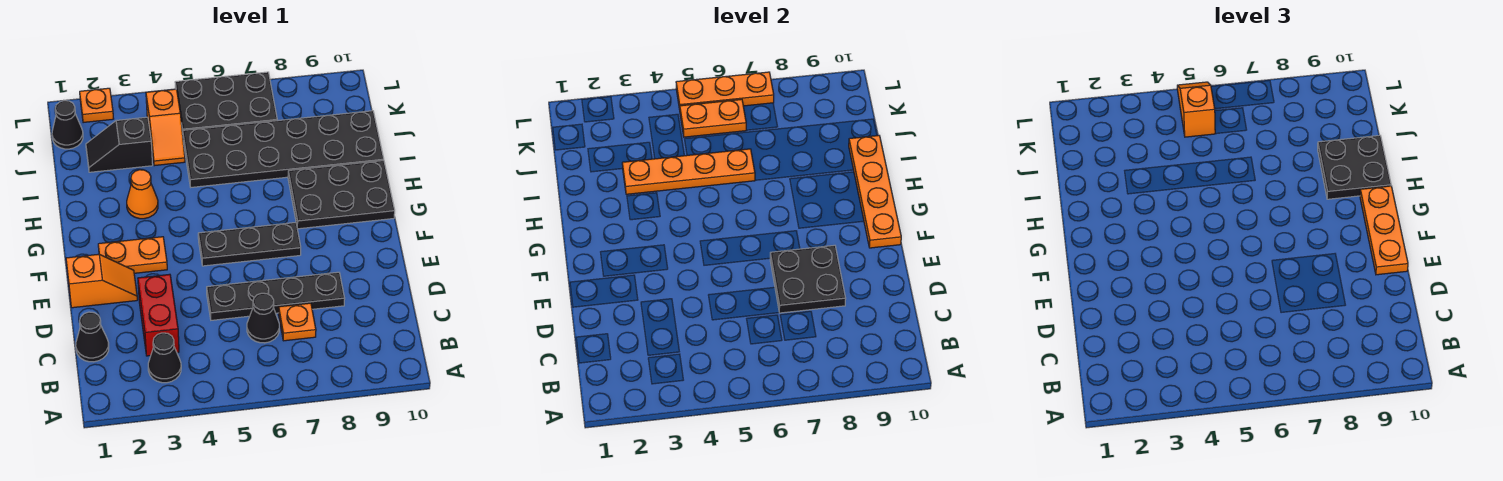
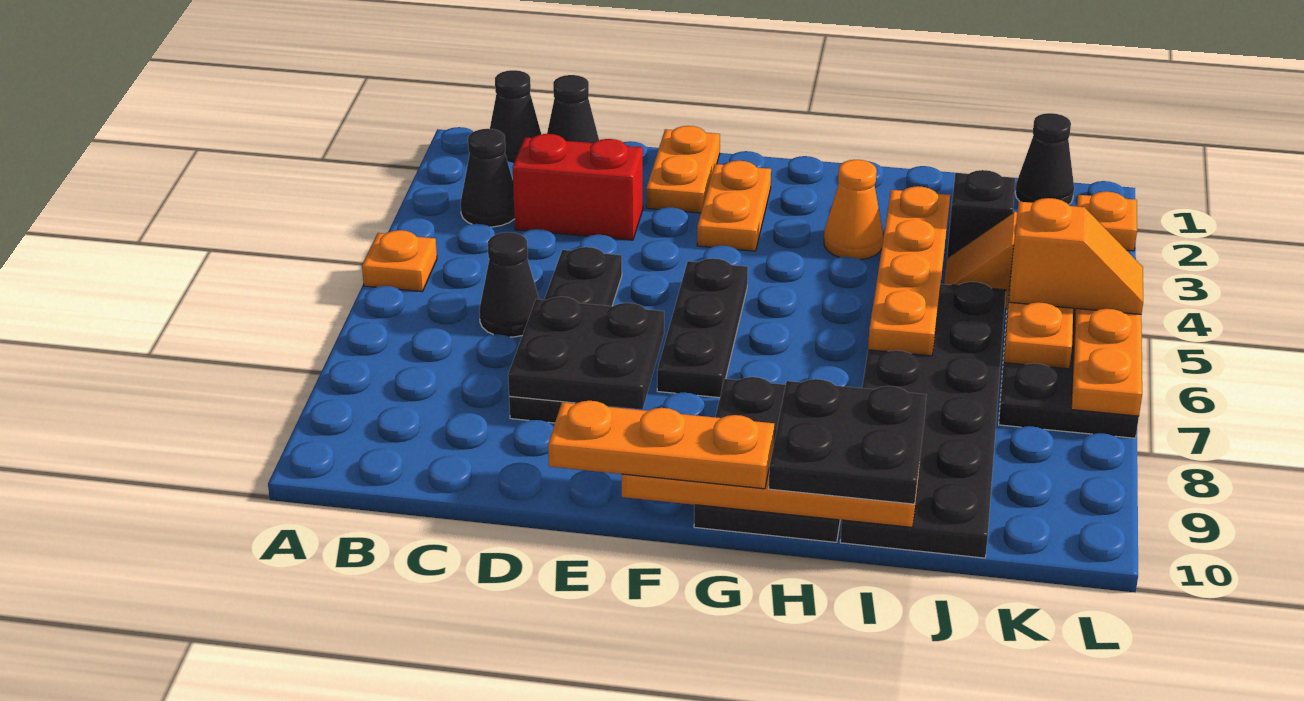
none -> black 1x1 cone [490,70,541,163]
orange 1x1 plate [279,303,316,341] -> orange 1x1 plate moved to [362,230,437,292]
orange 1x2 slope [66,254,137,308] -> orange 1x2 plate [646,126,720,213]

